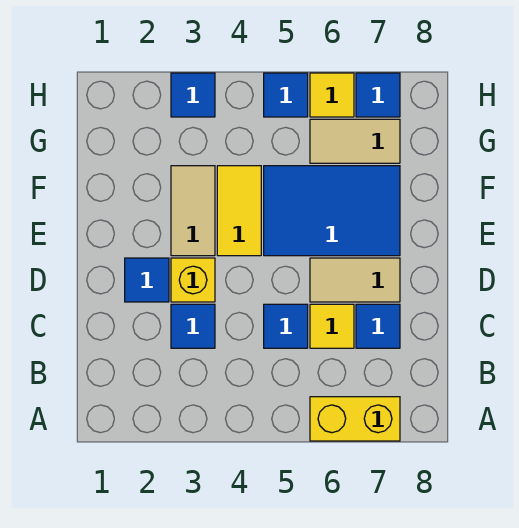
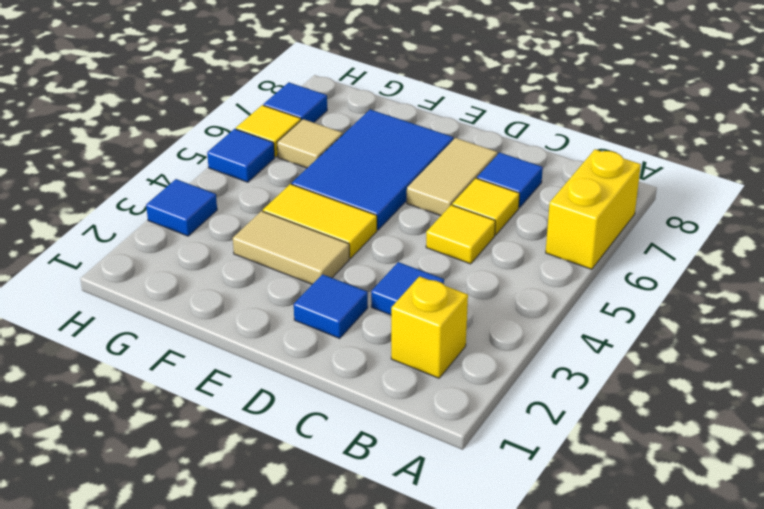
blue 1x1 tile [264,304,308,348] -> yellow 1x1 tile [426,205,495,264]
yellow 1x1 brick [171,258,215,302] -> yellow 1x1 brick moved to [391,276,468,378]
tan 1x2 tile [310,119,400,163] -> tan 1x1 tile [277,119,343,168]

